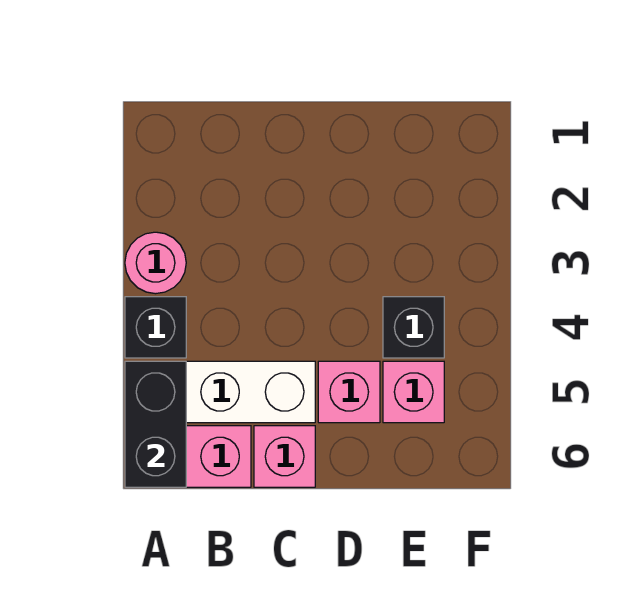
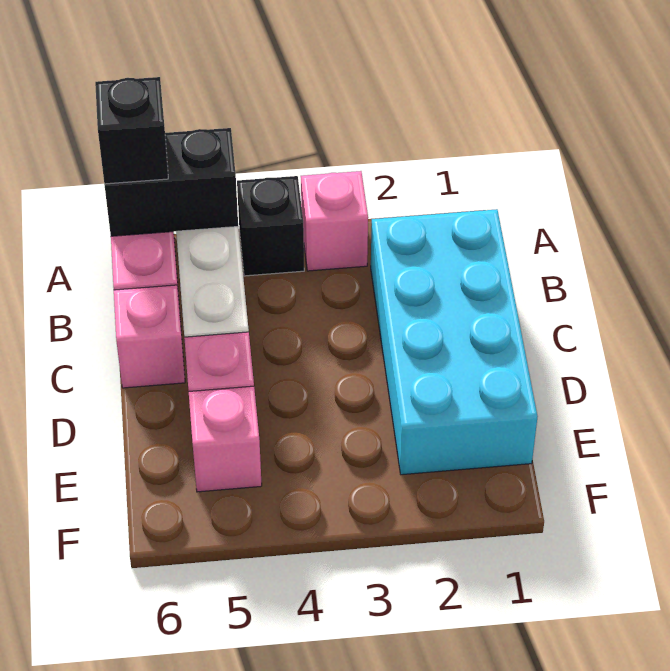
pink 1x1 round brick [125,232,186,294] -> pink 1x1 brick [301,171,368,271]
none -> cyan 2x4 brick [371,209,538,475]
black 1x1 brick [383,297,444,358] -> black 1x1 brick moved to [95,77,168,184]

